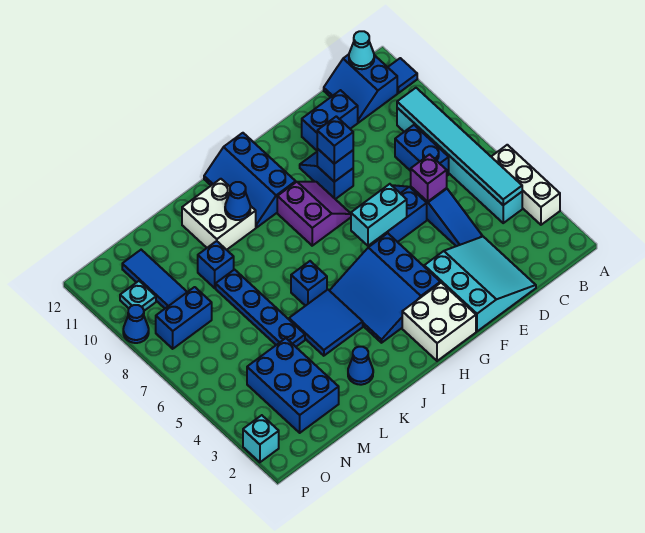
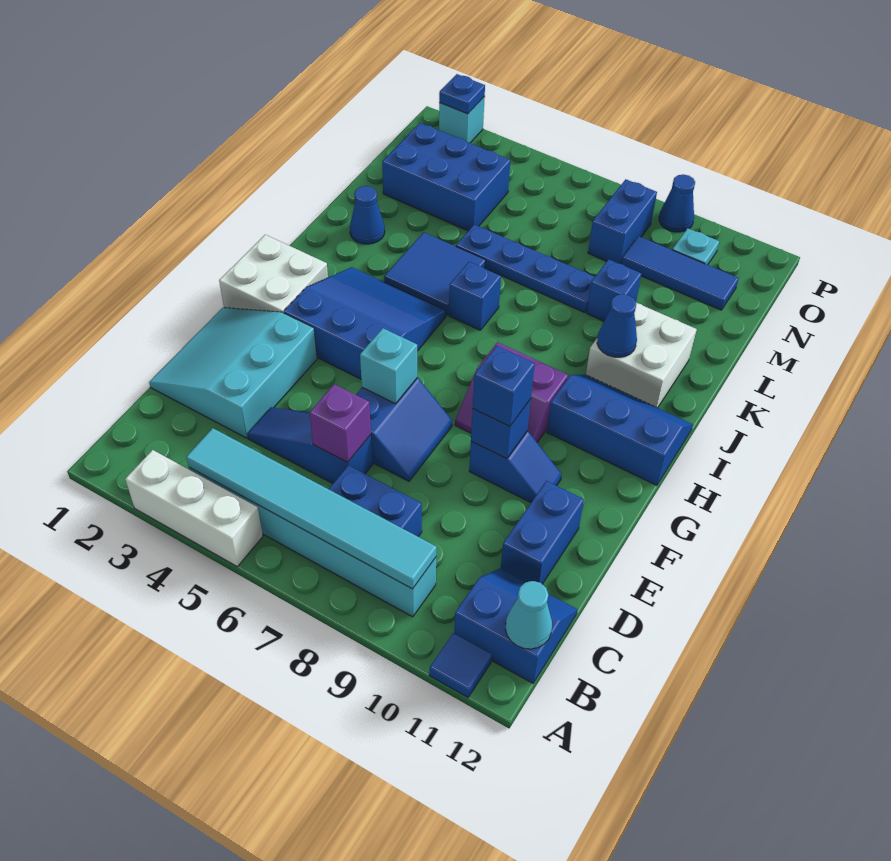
cyan 3x3 slope [424,236,536,331] -> cyan 3x3 slope turned to [149,308,317,438]
cyan 1x2 brick [351,184,407,246] -> cyan 1x1 brick [360,328,417,404]
none -> blue 1x1 plate [439,74,485,114]

